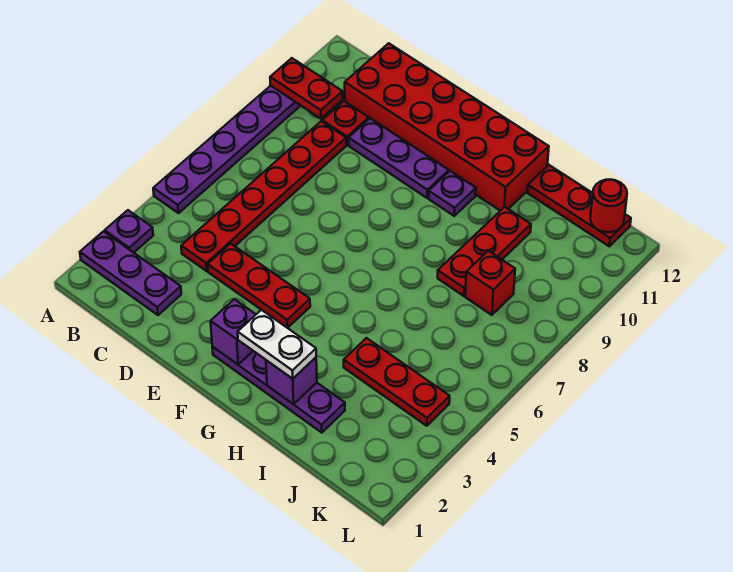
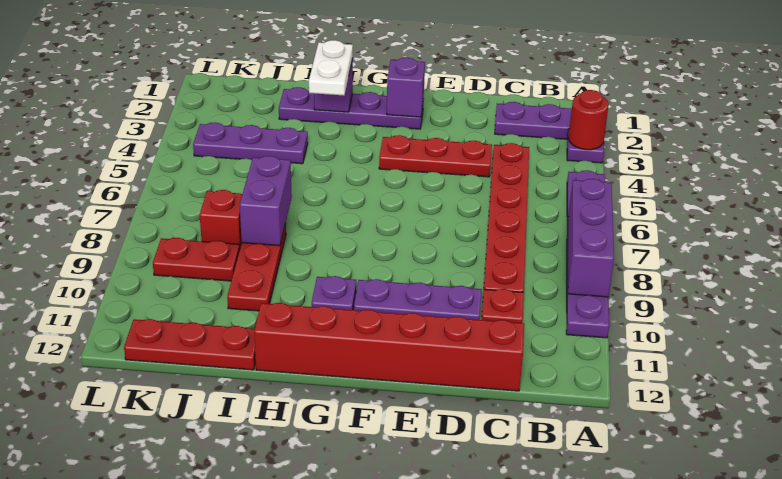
none -> purple 1x3 brick [568,179,614,297]
red 1x2 plate [270,58,343,119] -> red 1x2 plate moved to [153,238,240,281]
red 2x6 brick [345,43,549,211] -> red 1x6 brick [254,303,524,391]
white 1x2 plate [238,310,316,379] -> white 1x2 plate turned to [309,40,353,96]
red 1x3 plate [344,338,450,426] -> purple 1x3 plate [193,122,308,164]
none -> purple 1x2 brick [240,156,292,246]
red 1x1 round brick [590,179,627,232] -> red 1x1 round brick moved to [569,90,609,150]

